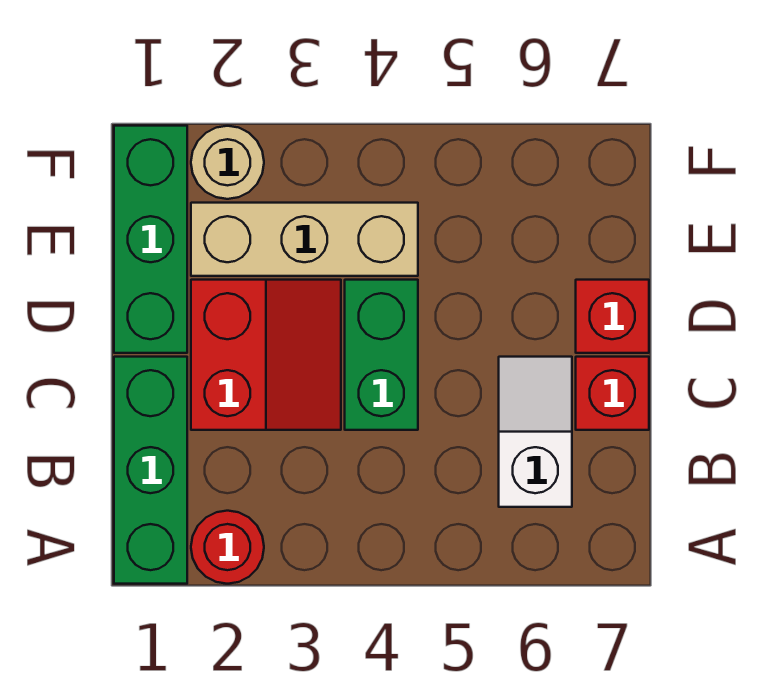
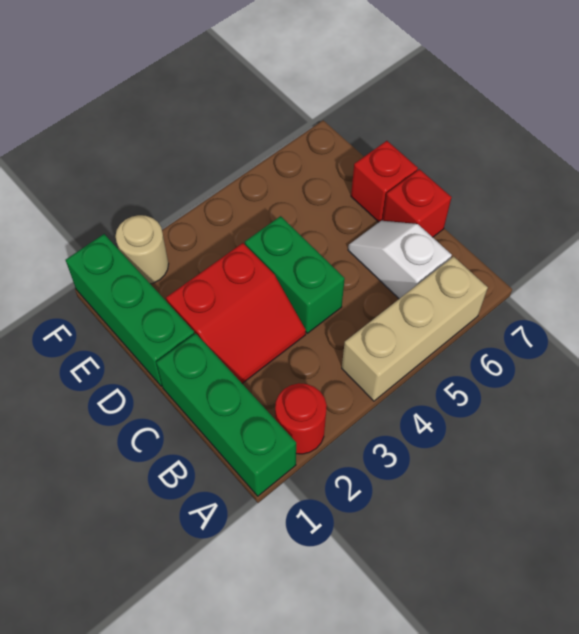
red 2x2 slope [191,280,341,430] -> red 2x2 slope turned to [166,243,306,383]
tan 1x3 brick [191,203,418,276] -> tan 1x3 brick moved to [342,256,488,401]

